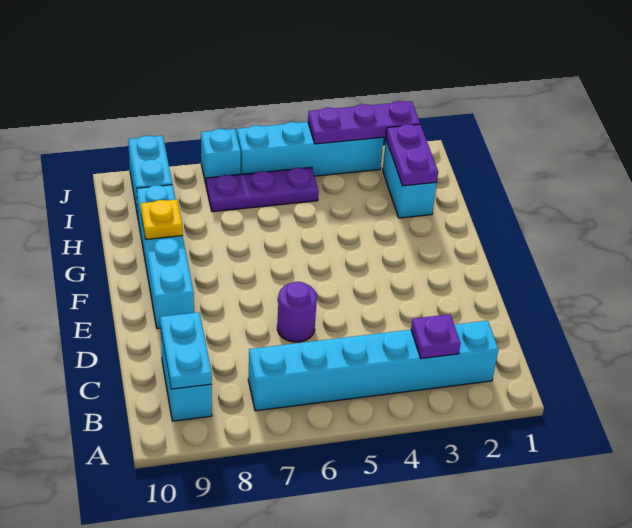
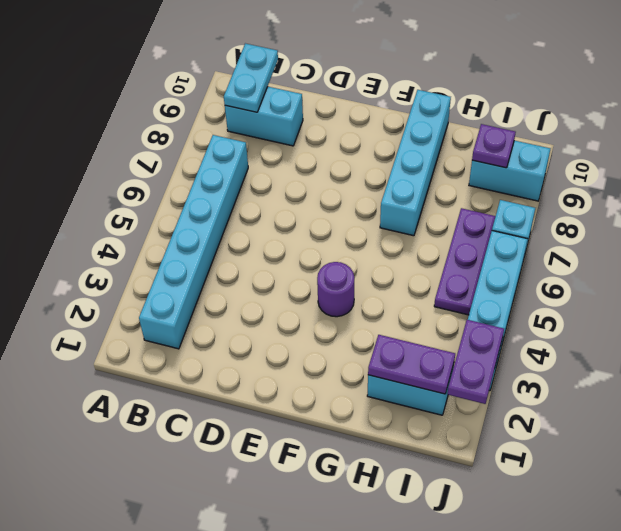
purple 1x1 plate [411,314,461,359] -> purple 1x1 plate moved to [472,124,516,168]
cyan 1x2 plate [160,312,212,389] -> cyan 1x2 plate turned to [224,43,278,112]
purple 1x1 round brick [277,282,317,342] -> purple 1x1 round brick moved to [317,262,354,317]
cyan 1x4 brick [137,185,194,329] -> cyan 1x4 brick turned to [380,90,451,236]
yellow 1x1 plate [141,199,183,239] -> none
purple 1x3 plate [308,101,420,144] -> purple 1x2 plate [447,320,504,404]

